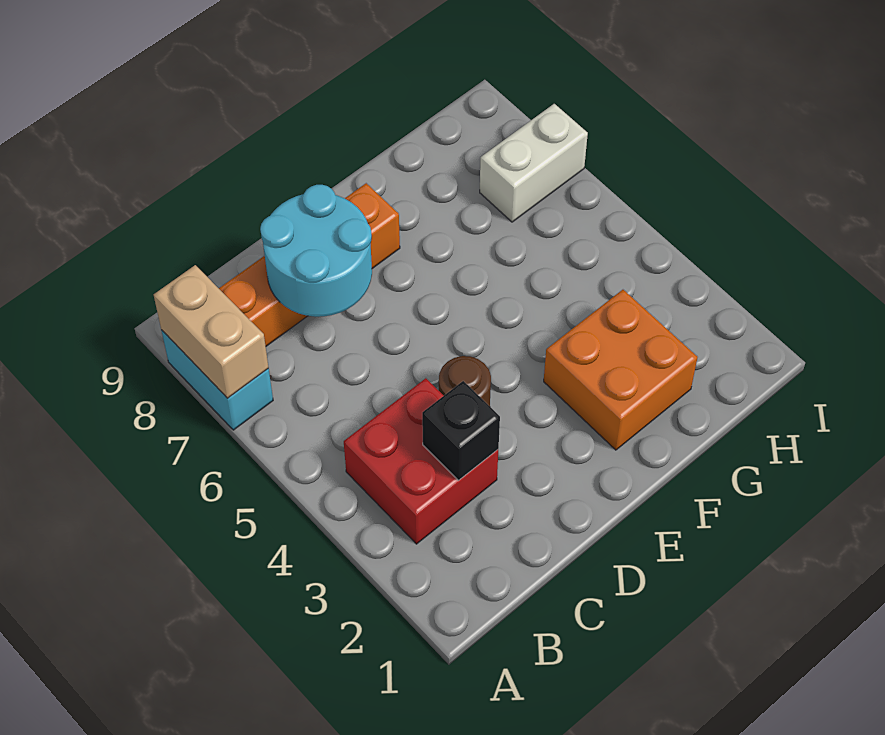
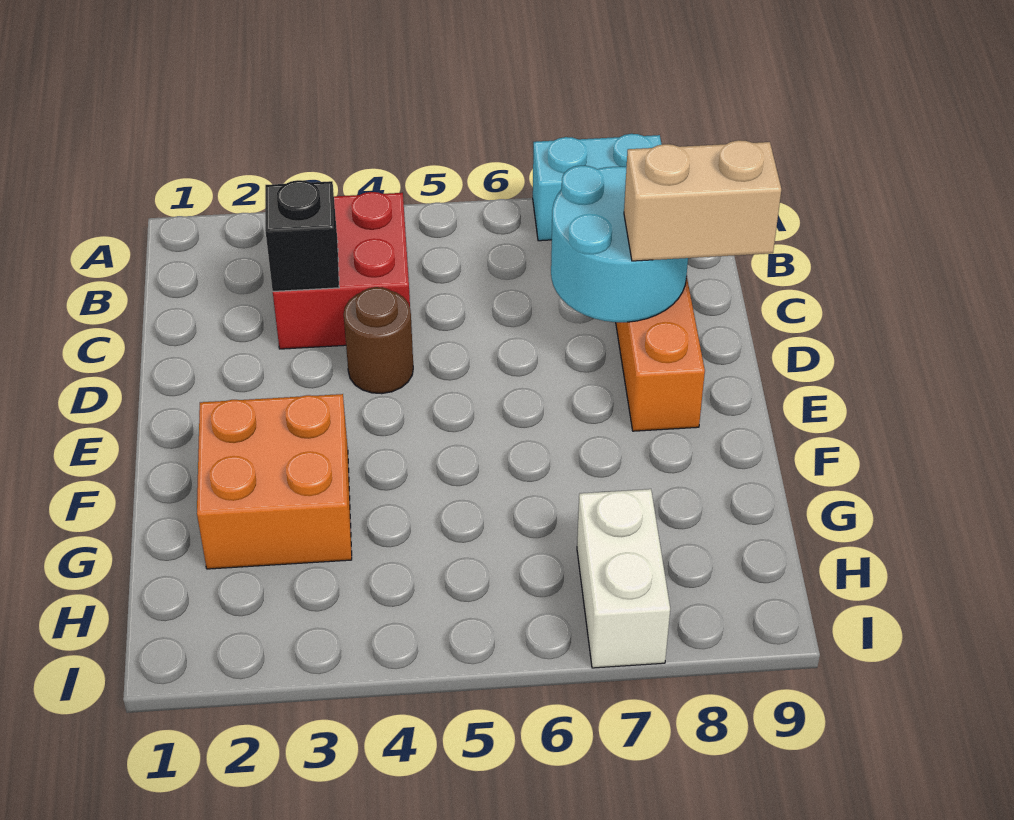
tan 1x2 brick [154,265,269,398] -> tan 1x2 brick moved to [624,140,781,261]

